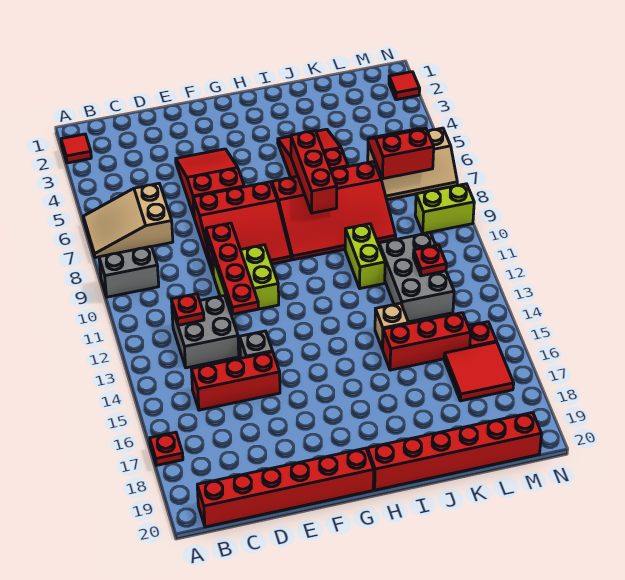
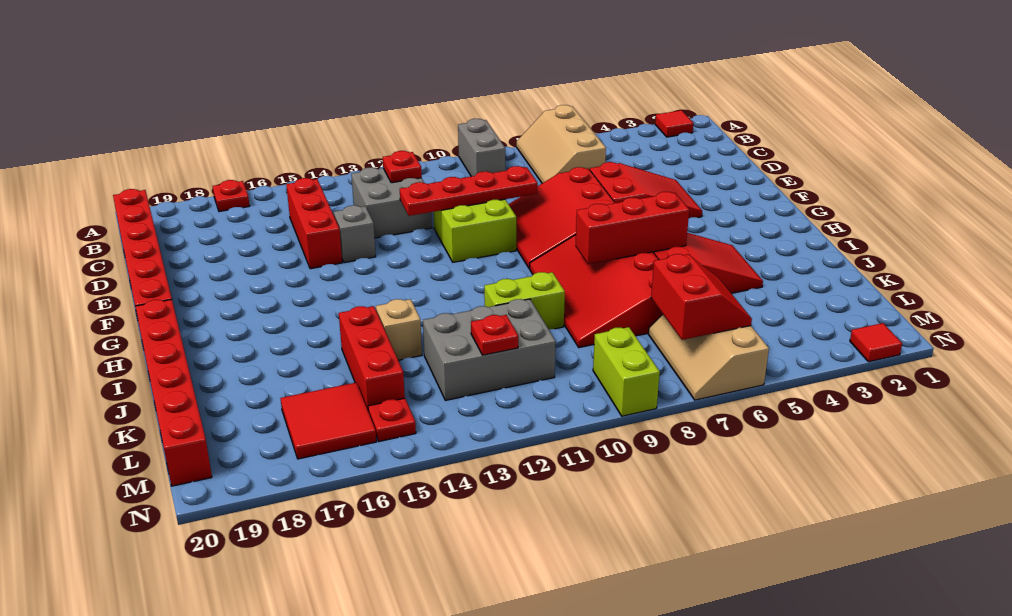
tan 2x3 slope [83,183,173,258] -> tan 2x3 slope turned to [516,105,606,183]

